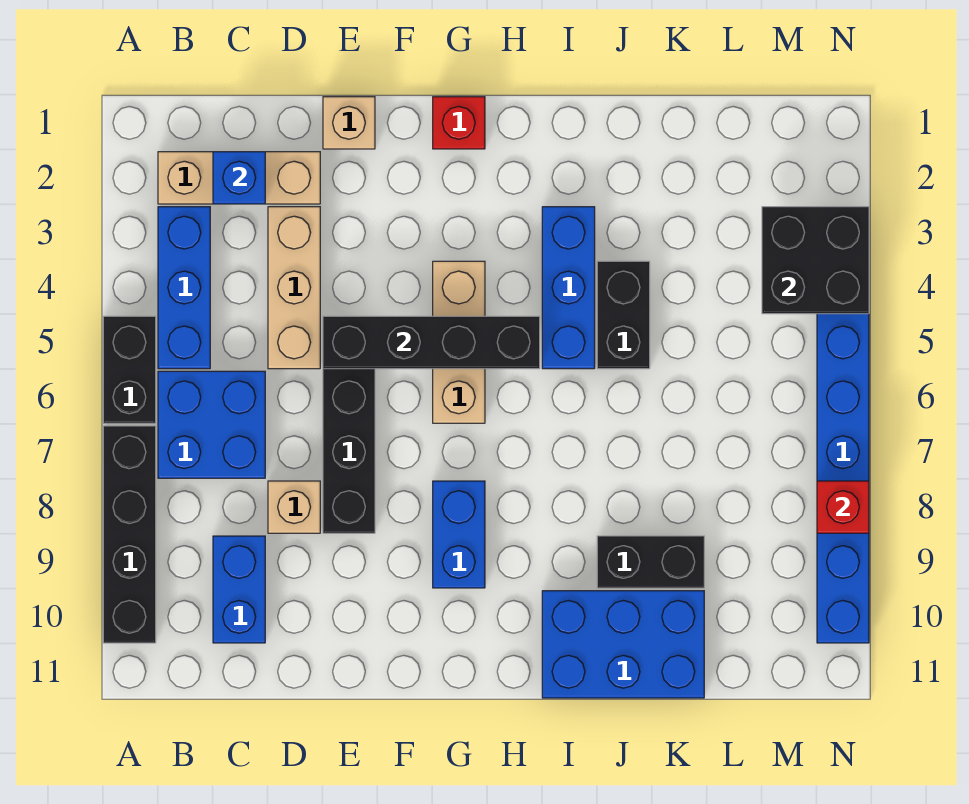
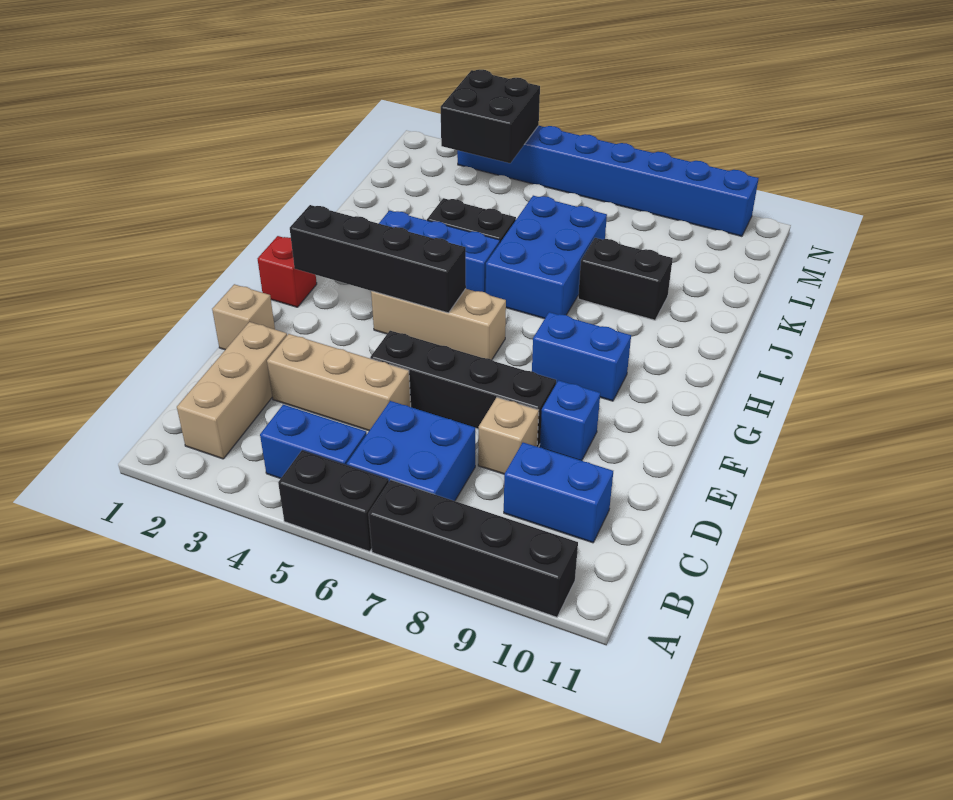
blue 1x3 brick [158,207,210,369] -> blue 1x2 brick [260,405,367,479]
blue 1x1 brick [213,152,265,204] -> blue 1x1 brick moved to [540,380,600,461]
black 1x4 brick [323,316,540,369] -> black 1x4 brick turned to [290,205,466,313]
blue 2x3 brick [542,591,704,698] -> blue 2x3 brick moved to [486,196,607,319]
black 1x2 brick [597,536,704,588] -> black 1x2 brick turned to [578,238,673,320]
red 1x1 brick [817,481,869,533] -> none

